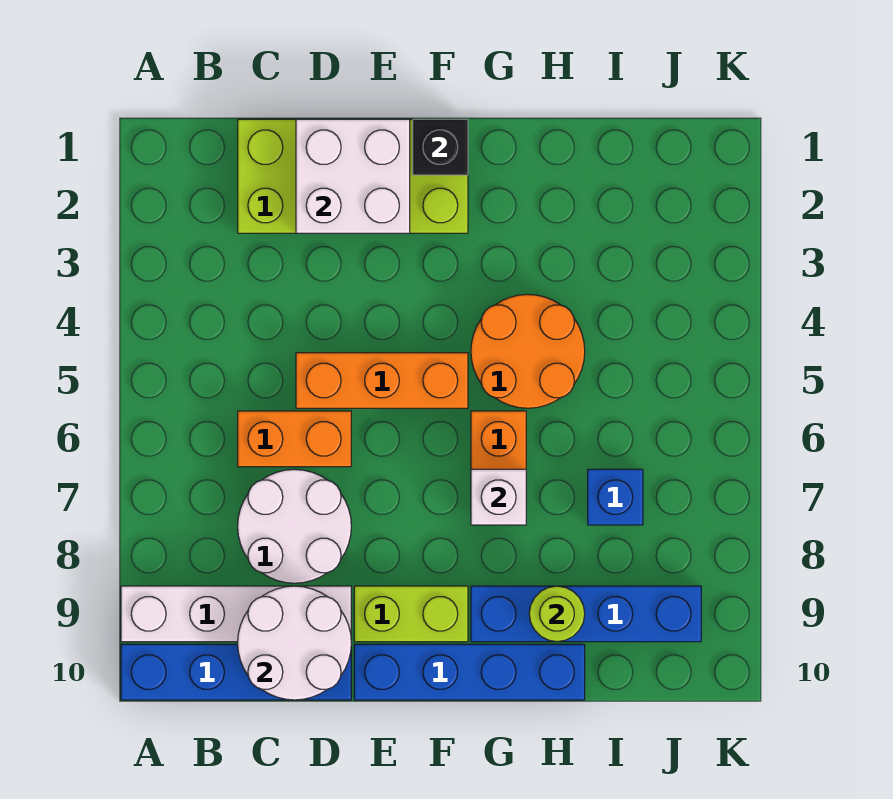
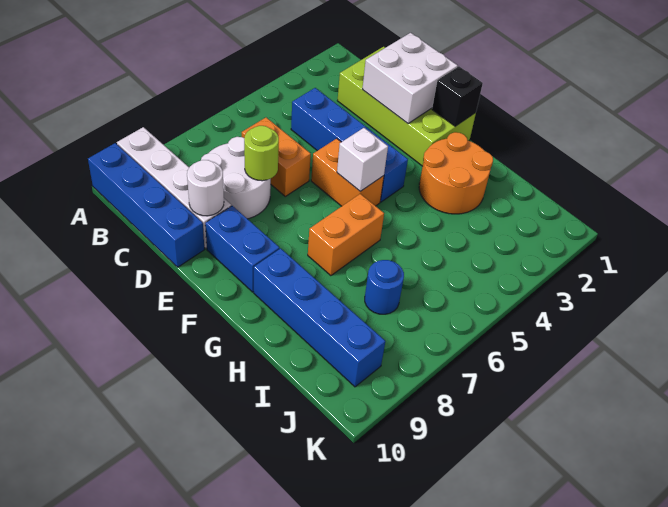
white 2x2 round brick [238,586,351,700] -> white 1x1 round brick [187,160,224,216]
orange 1x3 brick [296,353,468,408] -> orange 1x2 brick [311,139,384,206]
lime 1x2 brick [354,586,468,642] -> blue 1x2 brick [205,206,279,292]
blue 1x4 brick [354,644,585,700] -> blue 1x4 brick moved to [291,88,408,202]
orange 2x2 round brick [471,294,585,408] -> orange 2x2 round brick moved to [419,132,493,214]
white 1x1 brick [471,469,526,525] -> white 1x1 brick moved to [337,128,388,191]
lime 1x1 round brick [529,586,585,642] -> lime 1x1 round brick moved to [244,126,279,181]
blue 1x1 brick [588,469,643,525] -> blue 1x1 round brick [365,260,404,314]

